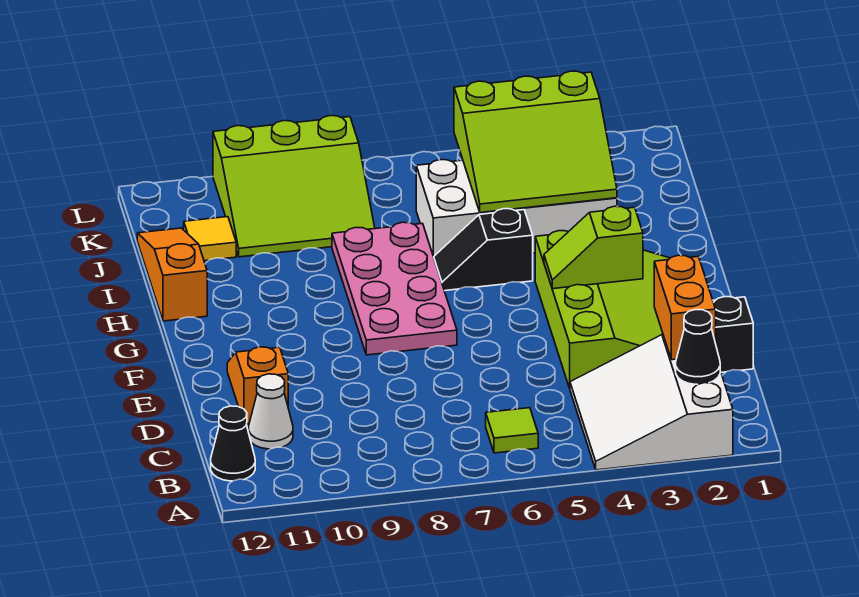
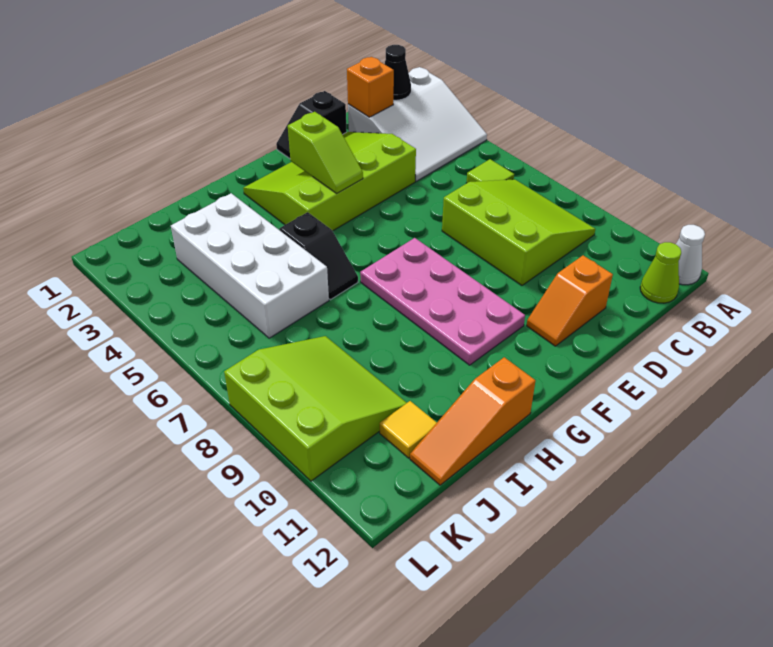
black 1x1 cone [211,406,255,481] -> lime 1x1 cone [640,242,681,303]
orange 1x2 brick [654,255,716,360] -> orange 1x1 brick [347,57,394,117]
white 1x1 cone [248,374,293,449] -> white 1x1 cone moved to [676,225,705,285]
pink 2x4 plate [332,222,457,355] -> pink 2x4 plate turned to [360,238,525,365]
lime 3x3 slope [454,71,617,213] -> lime 3x3 slope moved to [442,179,595,285]

